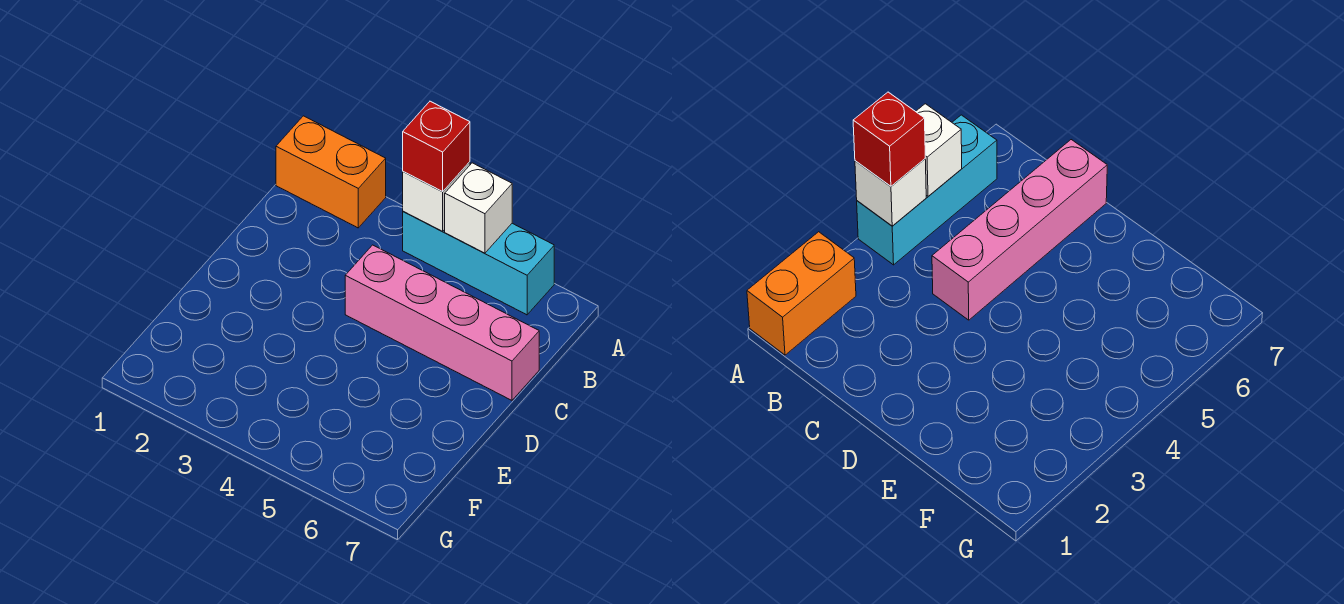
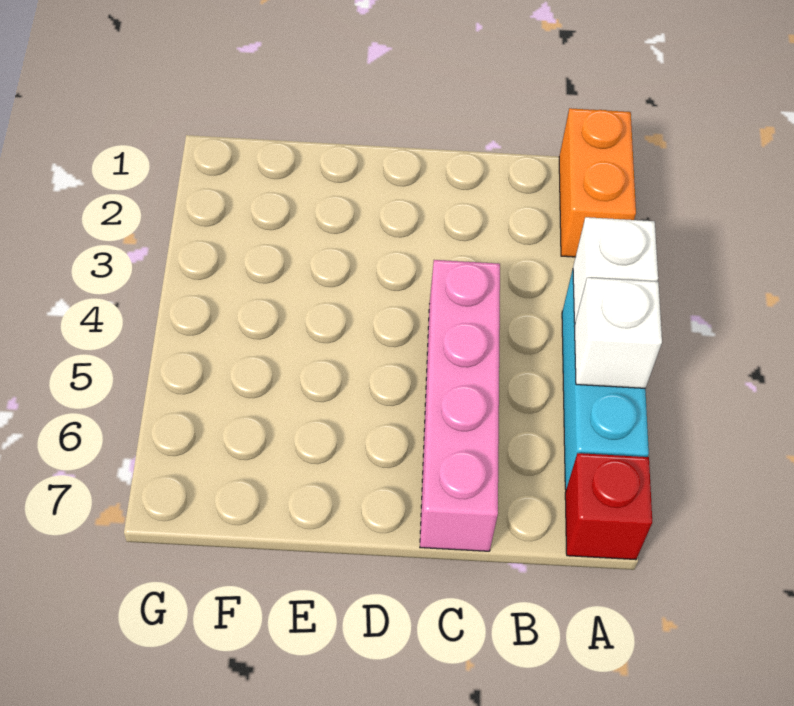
red 1x1 brick [403,101,470,192] -> red 1x1 brick moved to [565,453,652,560]

